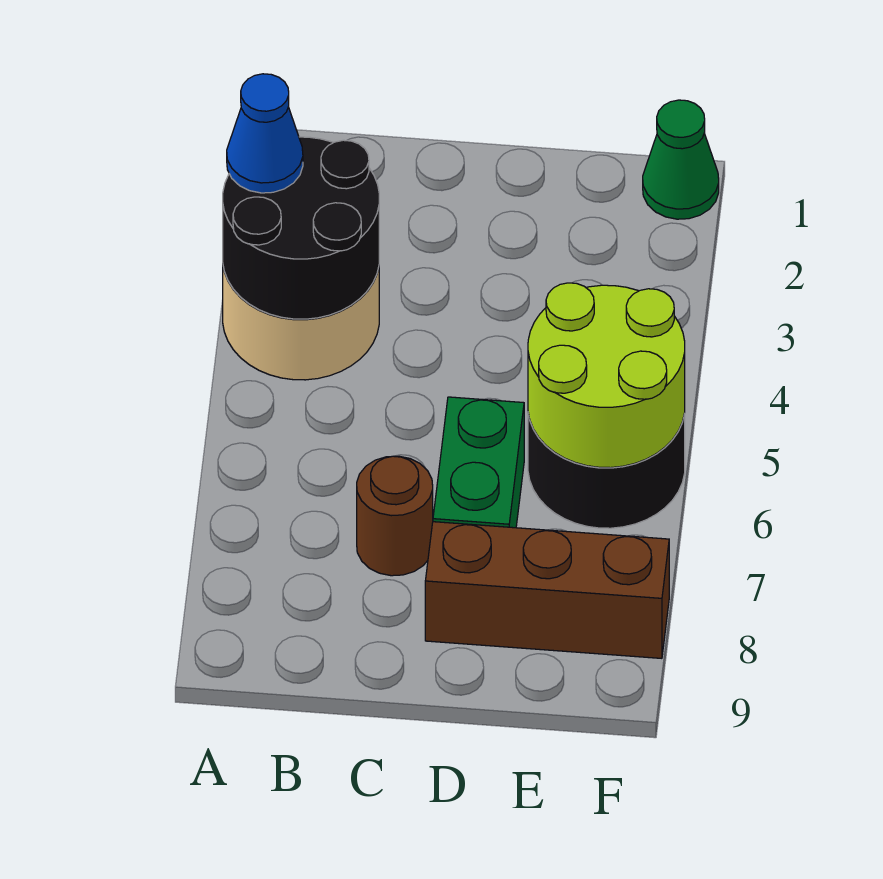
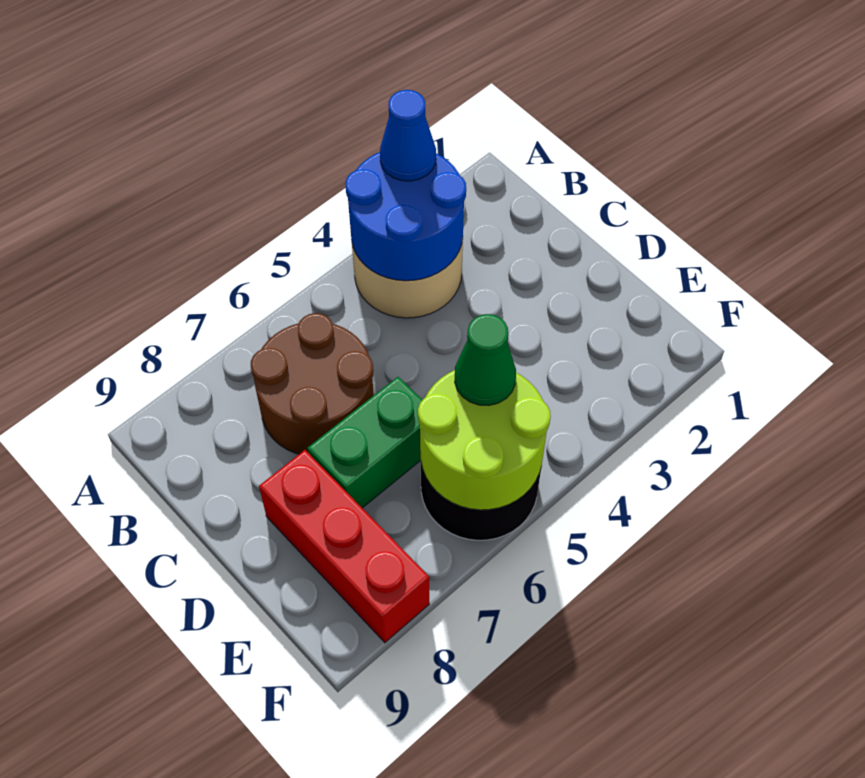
black 2x2 round brick [223,137,379,319] -> blue 2x2 round brick [346,152,466,281]
brown 1x1 round brick [357,456,433,576] -> brown 2x2 round brick [251,313,374,454]
brown 1x3 brick [425,522,669,658] -> red 1x3 brick [259,450,429,643]
green 1x1 cone [643,100,719,219] -> green 1x1 cone moved to [455,314,516,405]

